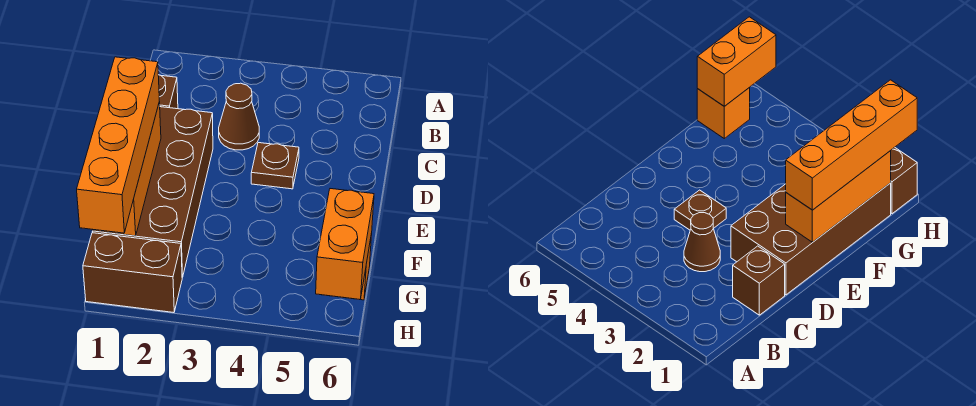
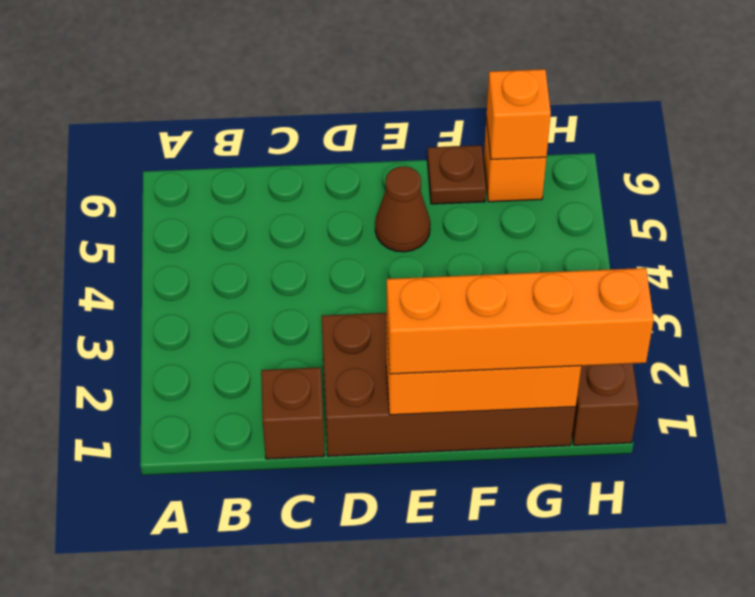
brown 1x1 cone [219,83,259,150] -> brown 1x1 cone moved to [375,166,430,252]
brown 1x1 plate [251,143,299,189] -> brown 1x1 plate moved to [427,145,486,204]
orange 1x2 brick [316,189,374,300] -> orange 1x1 brick [486,69,551,159]

